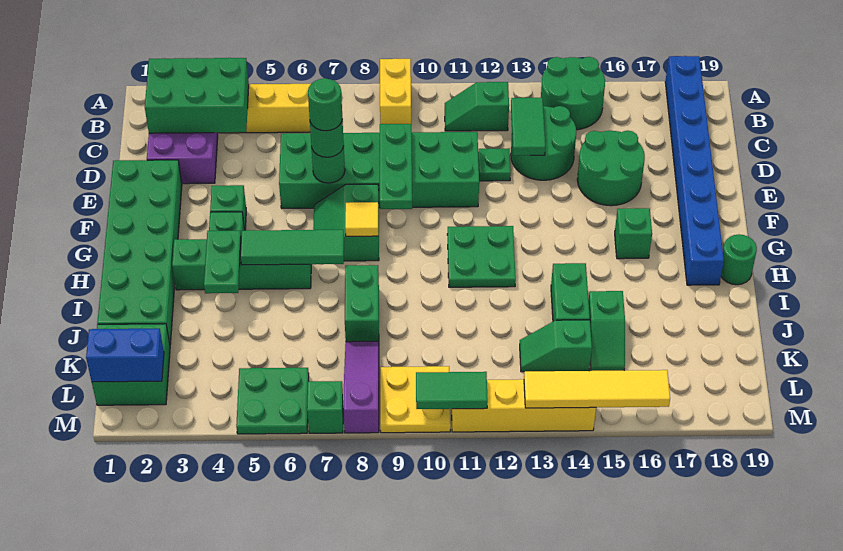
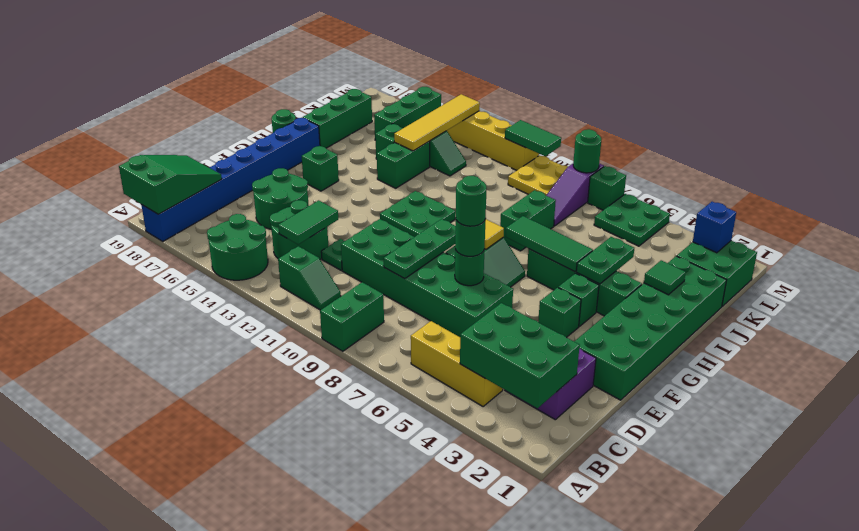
yellow 1x2 brick [380,58,411,124] -> green 1x2 brick [320,282,384,351]
none -> green 2x3 slope [119,155,222,214]
none -> green 1x1 tile [644,260,686,295]
none -> green 1x3 brick [303,89,372,148]
none -> green 1x3 brick [374,87,441,140]
blue 1x2 brick [86,329,164,382] -> blue 1x1 brick [693,202,736,253]
none -> green 1x1 round brick [573,129,601,173]
yellow 1x4 tile [524,370,670,408] -> yellow 1x4 tile turned to [394,94,480,151]

